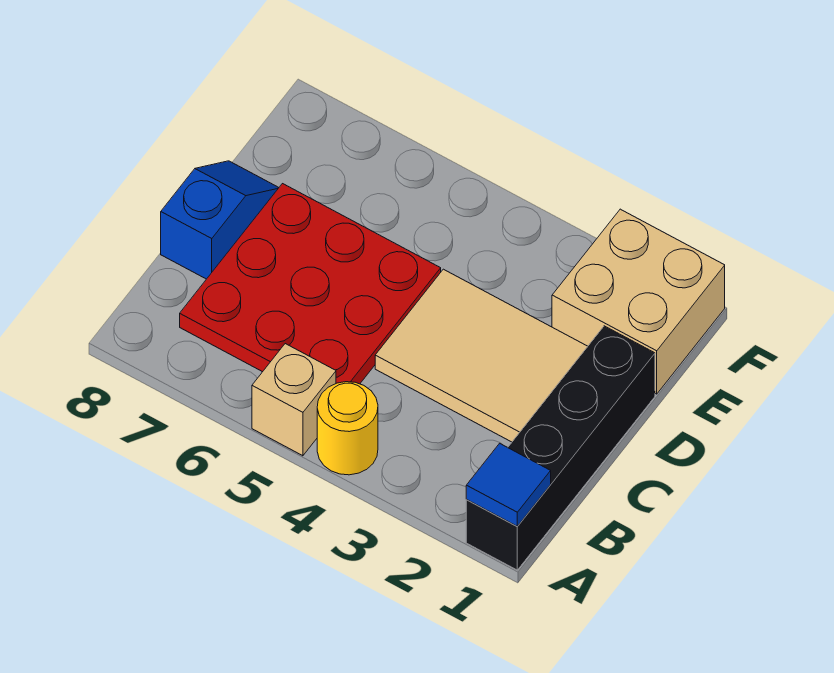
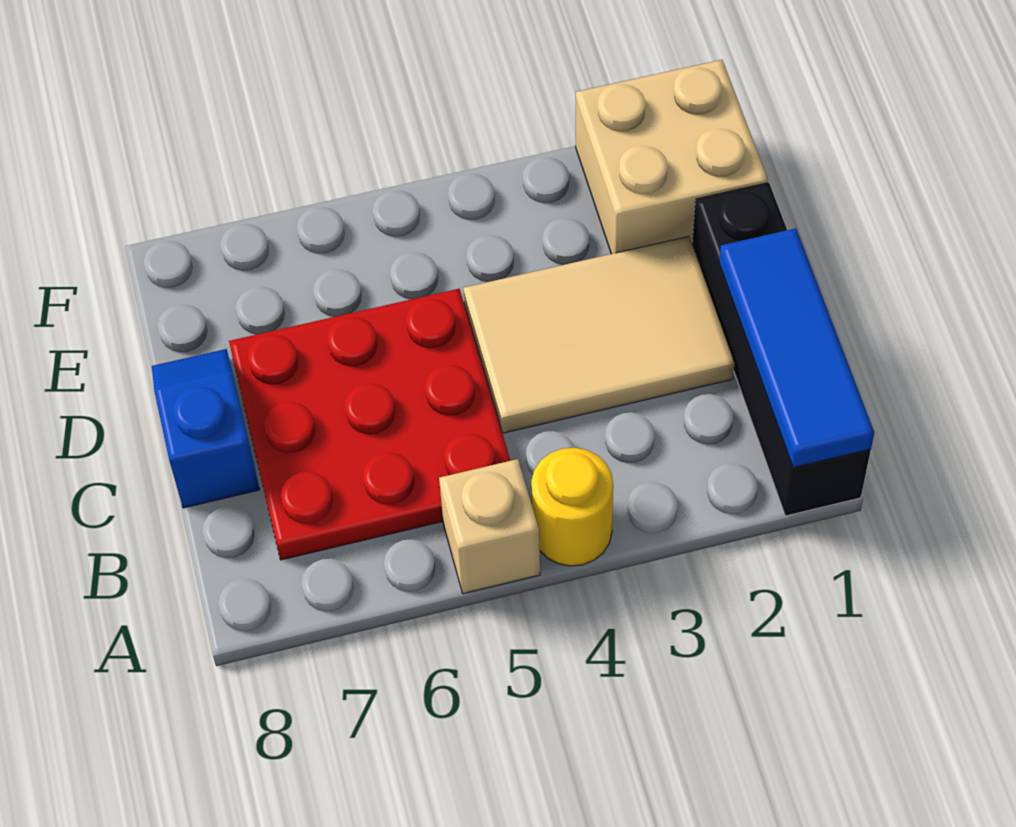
blue 1x1 tile [466,443,551,526] -> blue 1x3 tile [719,228,874,468]

